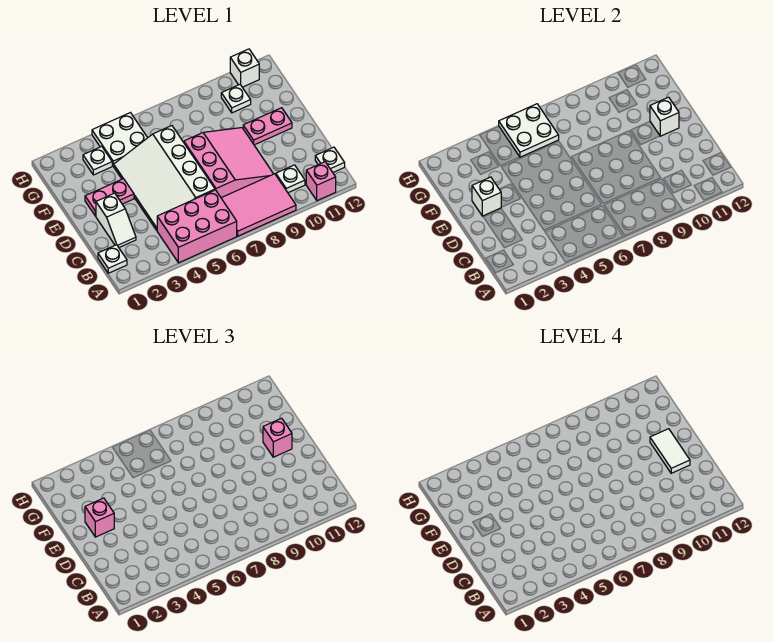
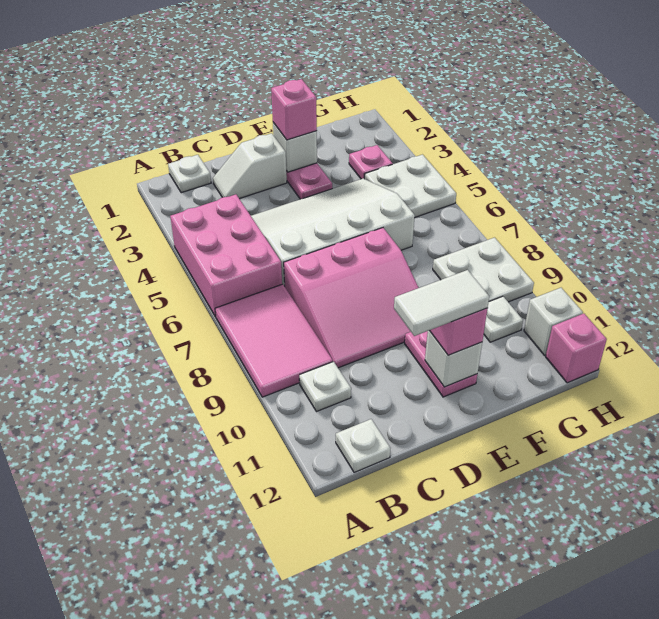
pink 1x1 brick [306,162,336,201] -> pink 1x1 brick moved to [546,314,607,383]
white 1x1 plate [83,146,112,175] -> pink 1x1 plate [349,145,393,179]
white 2x2 plate [499,104,559,157] -> white 2x2 plate moved to [433,238,534,302]

